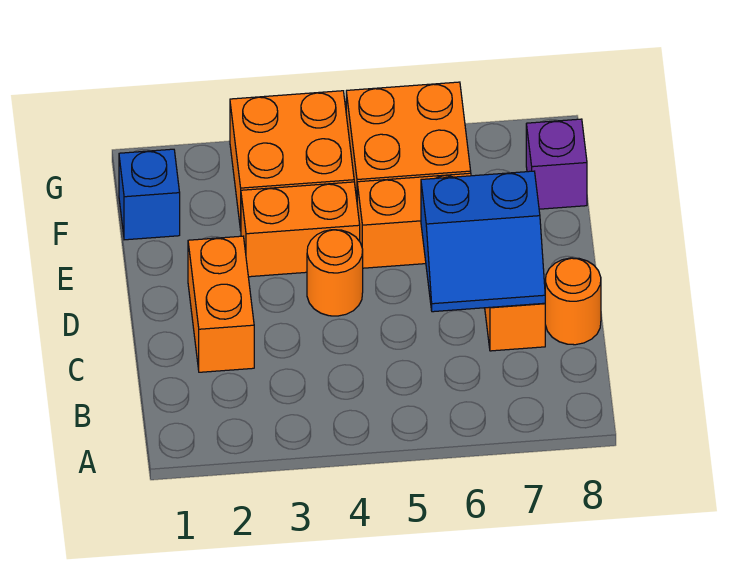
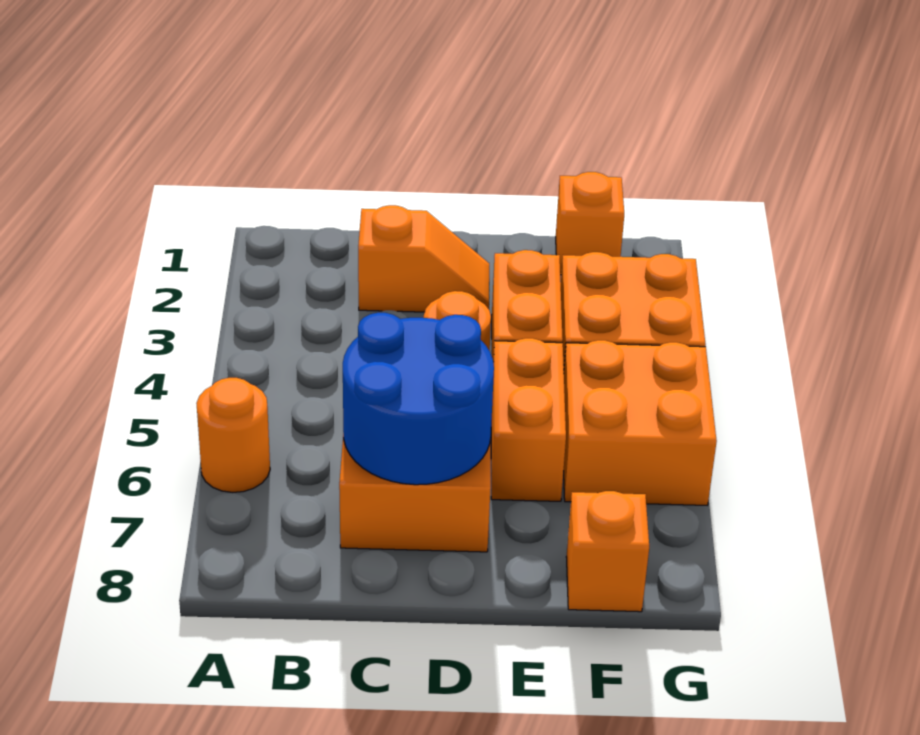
orange 1x2 brick [188,236,254,372] -> orange 1x2 slope [358,205,489,312]
blue 2x2 slope [421,171,545,312] -> blue 2x2 round brick [343,313,494,485]
orange 1x1 round brick [545,258,601,345] -> orange 1x1 round brick moved to [196,378,270,492]
blue 1x1 brick [119,149,180,240] -> orange 1x1 brick [556,172,624,275]
purple 1x1 brick [526,119,587,209] -> orange 1x1 brick [566,491,649,612]

